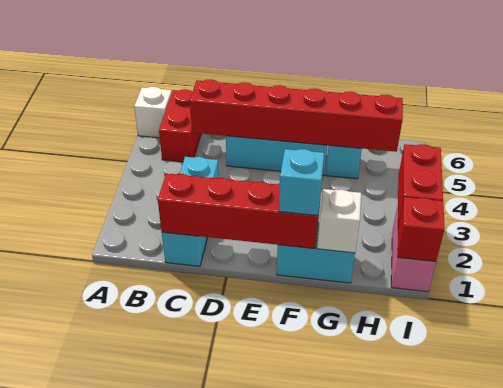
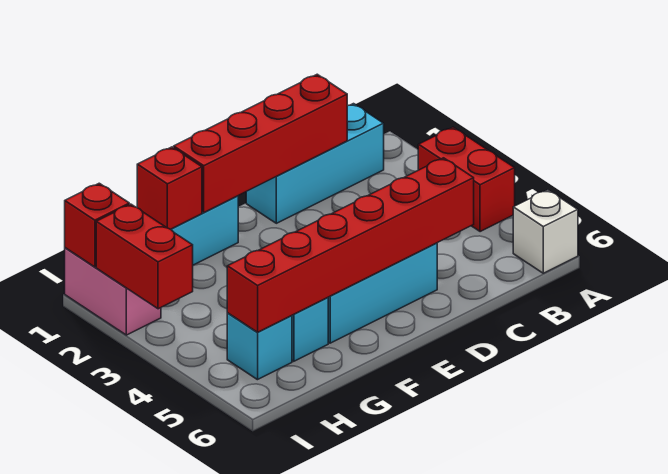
red 1x2 brick [159,89,201,162] -> red 1x2 brick moved to [418,127,515,232]
cyan 1x3 brick [162,157,219,266] -> cyan 1x3 brick turned to [246,104,384,223]
cyan 1x1 brick [279,149,324,216] -> cyan 1x1 brick moved to [227,313,292,380]
white 1x1 brick [317,189,361,253] -> red 1x1 brick [137,147,202,229]

